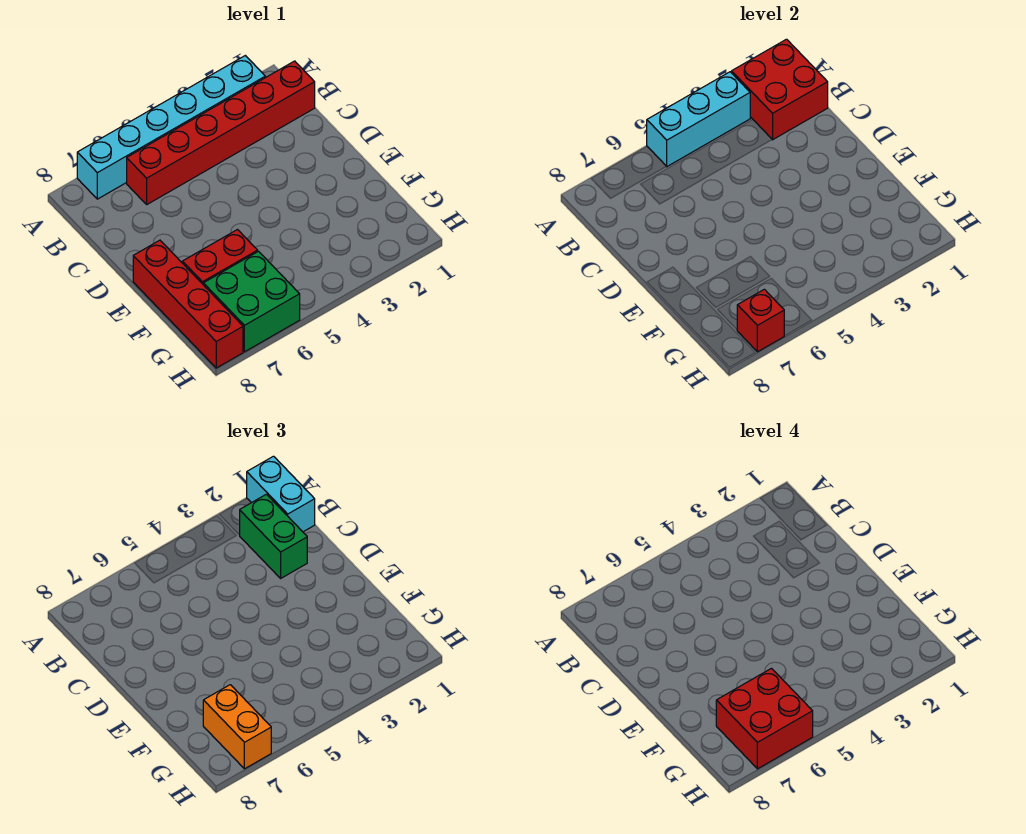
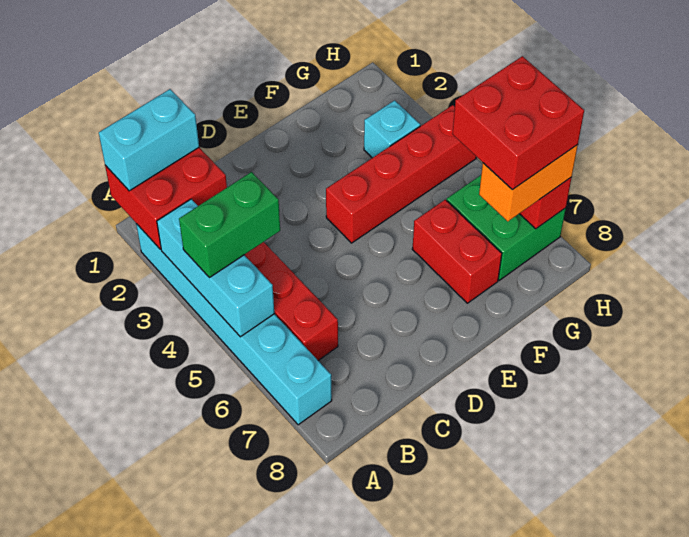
green 1x2 brick [240,494,307,578] -> green 1x2 brick moved to [179,172,280,278]
red 1x4 brick [133,240,243,368] -> red 1x4 brick moved to [326,105,476,243]
none -> cyan 1x1 brick [364,100,420,158]

